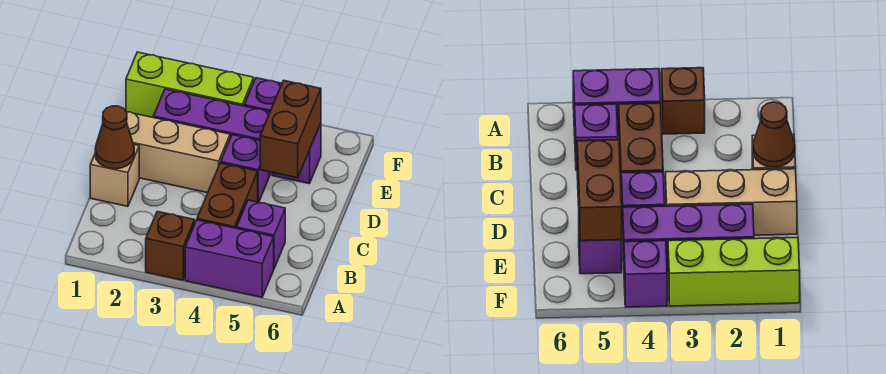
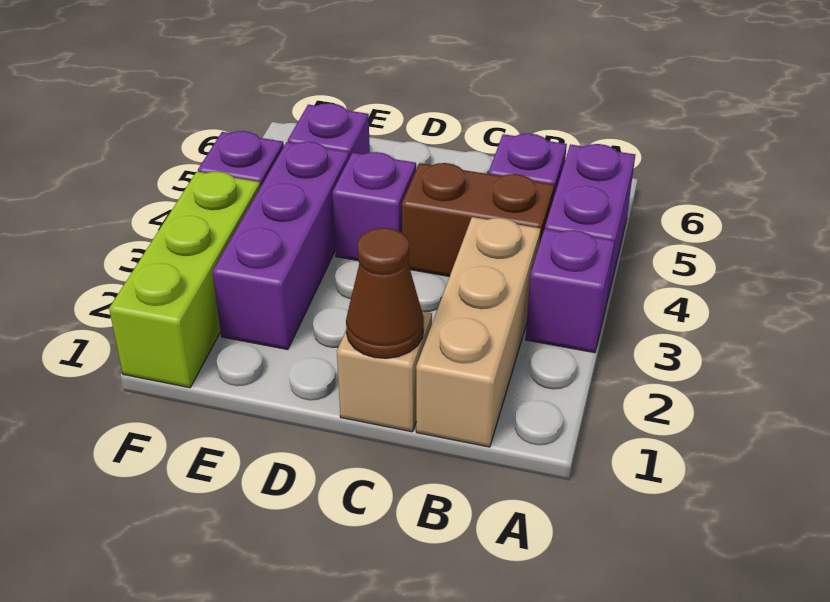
brown 1x1 brick [146,211,195,280] -> purple 1x1 brick [525,229,615,353]
tan 1x3 brick [127,112,230,193] -> tan 1x3 brick moved to [416,217,541,447]
brown 1x2 brick [260,80,321,178] -> none

